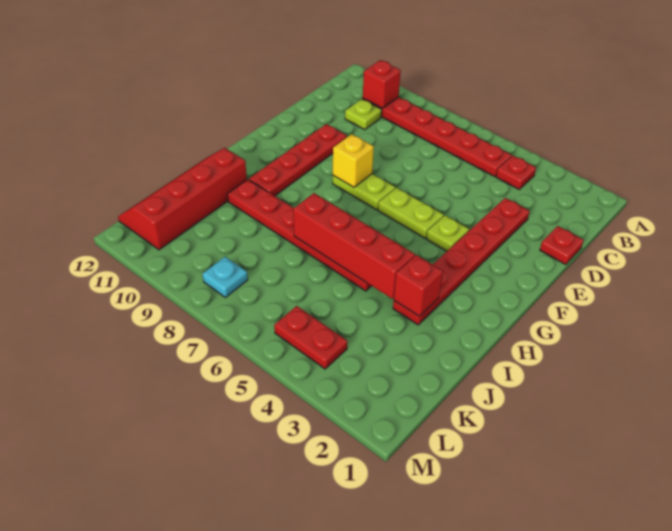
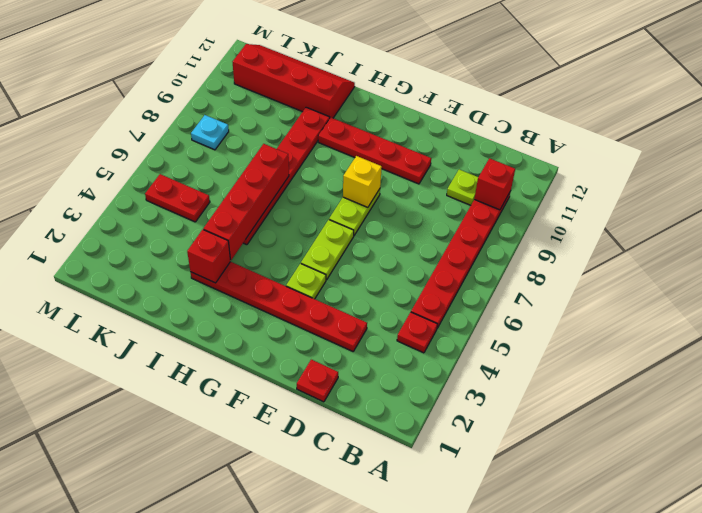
red 1x2 plate [274,306,347,369] -> red 1x2 plate turned to [145,174,210,222]

